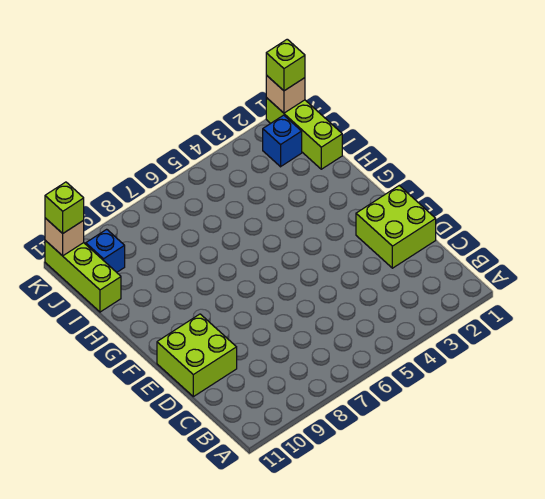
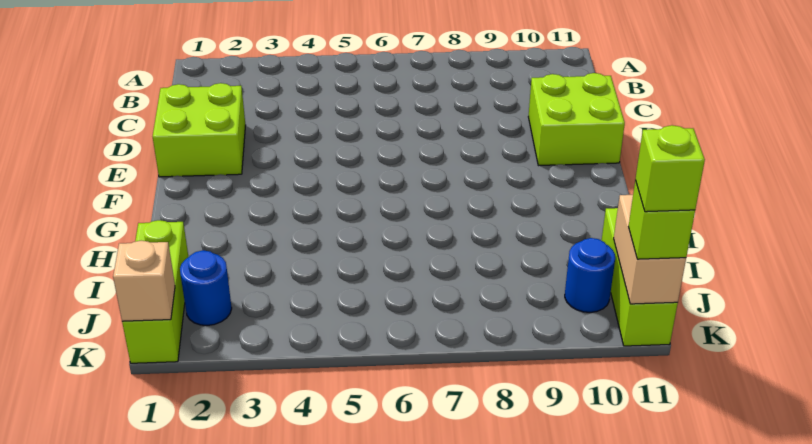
blue 1x1 brick [263,115,302,167] -> blue 1x1 round brick [180,250,232,326]
blue 1x1 brick [86,229,125,272] -> blue 1x1 round brick [565,238,615,312]
lime 1x1 brick [266,39,305,91] -> lime 1x1 brick moved to [635,125,705,212]
tan 1x1 brick [45,218,84,256] -> tan 1x2 brick [614,195,686,304]

